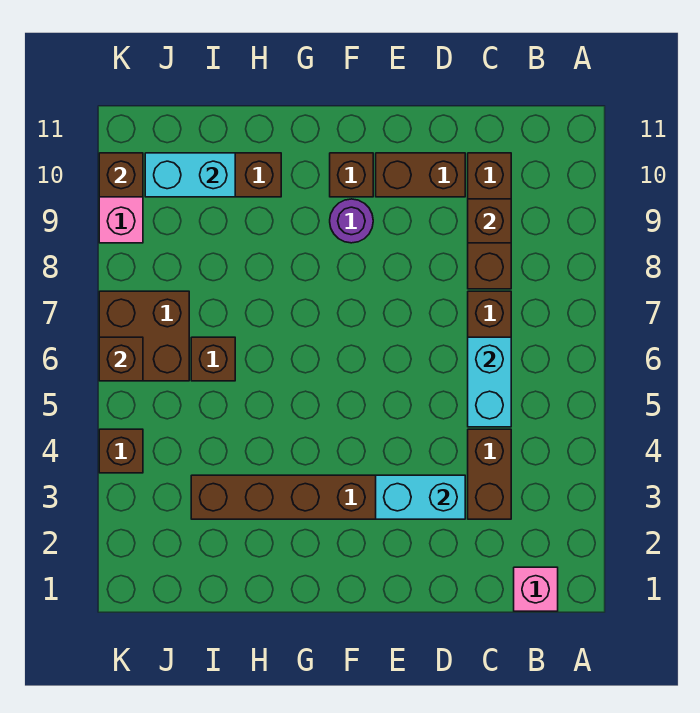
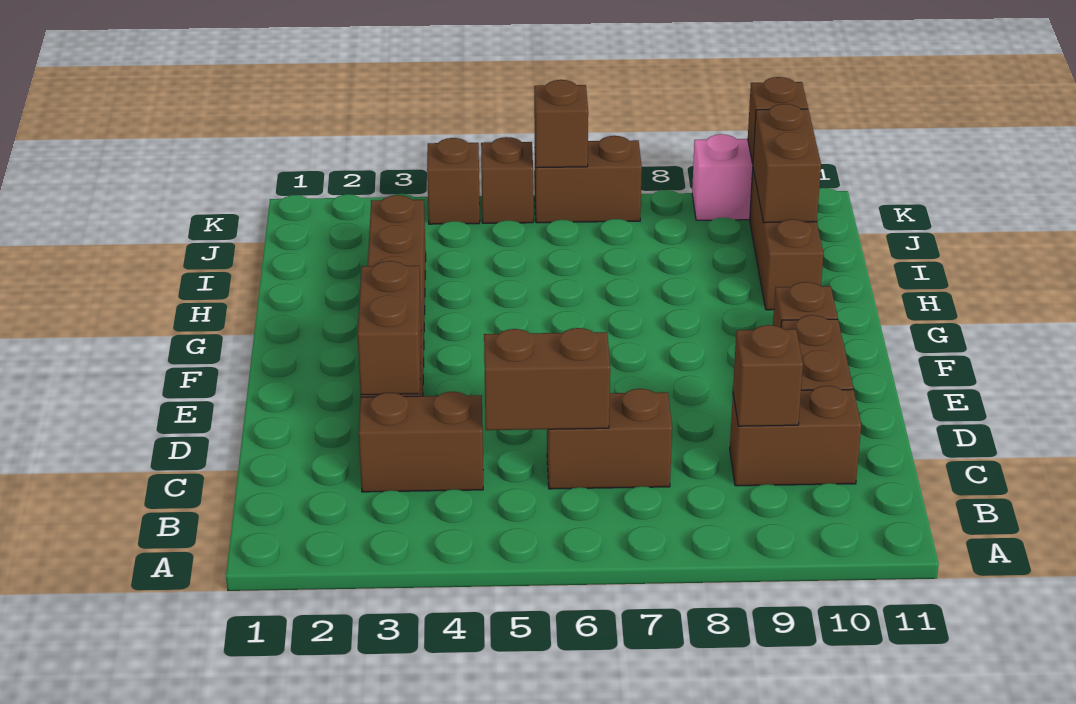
pink 1x1 brick [514,567,558,611] -> none
cyan 1x2 brick [468,337,511,427] -> brown 1x2 brick [484,328,610,430]
brown 1x3 brick [468,153,511,289] -> brown 1x2 brick [730,386,861,486]
cyan 1x2 brick [376,475,465,519] -> brown 1x2 brick [358,261,421,395]
purple 1x1 round brick [330,199,373,243] -> none
brown 1x1 brick [191,337,235,381] -> brown 1x1 brick moved to [481,137,533,223]
cyan 1x2 brick [145,153,235,197] -> brown 1x2 brick [753,104,821,223]
brown 2x2 brick [99,291,189,381] -> brown 1x2 brick [535,136,642,223]

